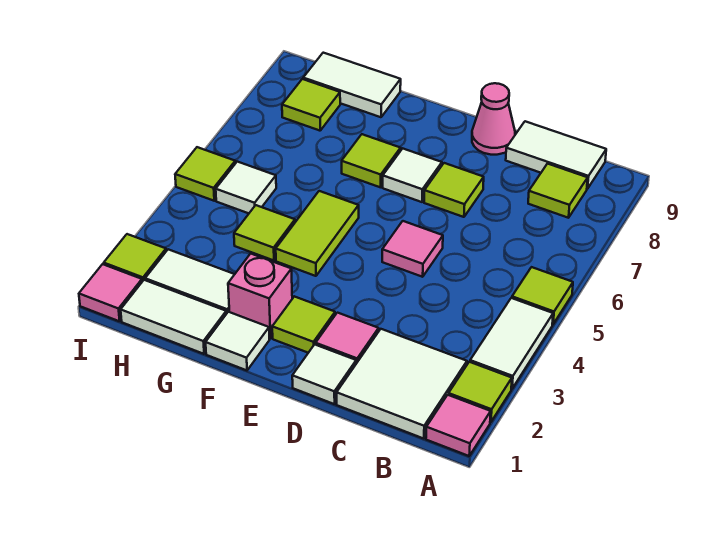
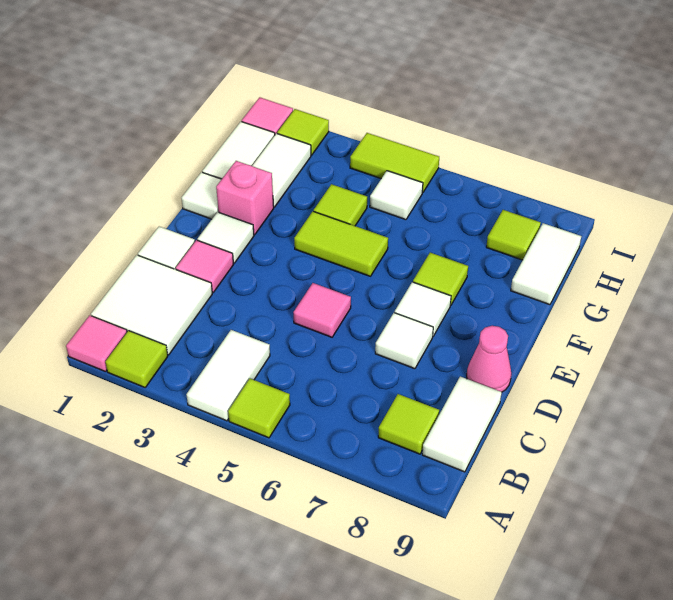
white 1x2 tile [470,298,553,389] -> white 1x2 tile turned to [186,330,270,421]
lime 1x1 tile [424,163,484,217] -> white 1x1 tile [375,313,433,369]
lime 1x1 tile [272,296,335,353] -> white 1x1 tile [197,212,254,263]
lime 1x1 tile [175,147,235,201] -> lime 1x2 tile [350,133,439,193]

